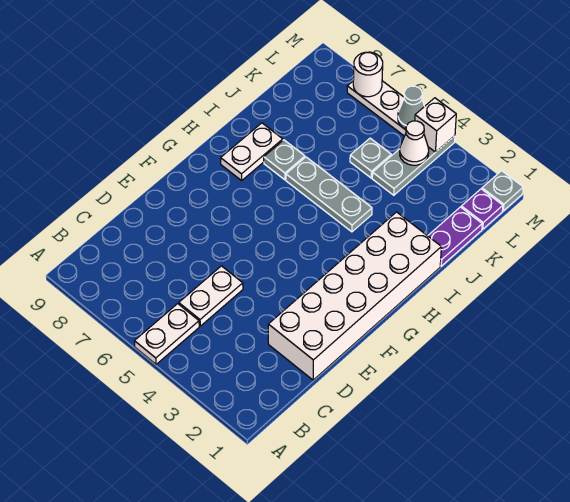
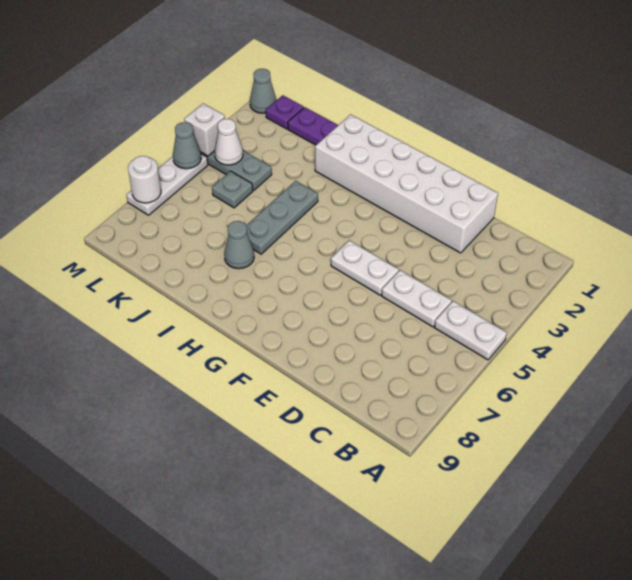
white 1x2 plate [221,123,283,181] -> white 1x2 plate moved to [331,240,399,295]
grey 1x1 plate [264,140,305,180] -> grey 1x1 cone [224,221,254,269]
grey 1x1 plate [482,171,523,211] -> grey 1x1 cone [250,69,276,113]

